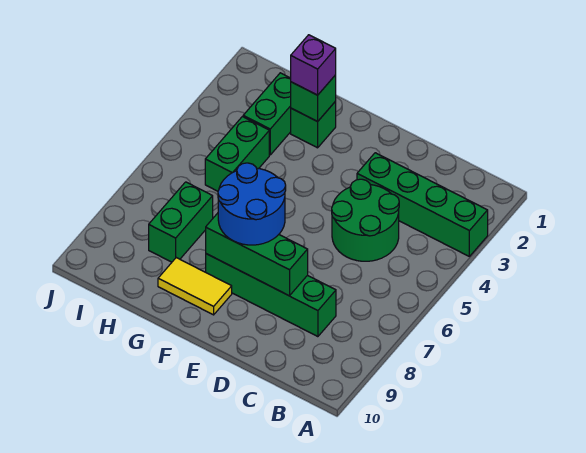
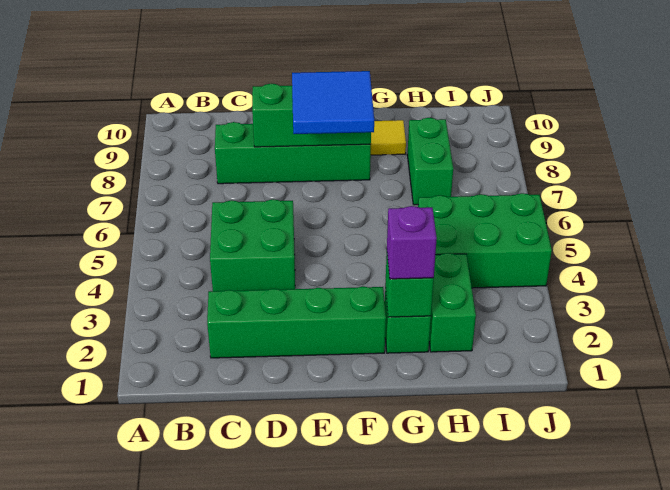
green 1x4 brick [357,153,488,256] -> green 1x4 brick moved to [207,286,386,358]
green 2x2 round brick [332,179,399,261] -> green 2x2 brick [210,199,295,291]
blue 2x2 round brick [218,163,286,245] -> blue 2x2 tile [292,71,374,134]
green 1x2 brick [205,117,269,191] -> green 2x3 brick [418,193,552,288]

